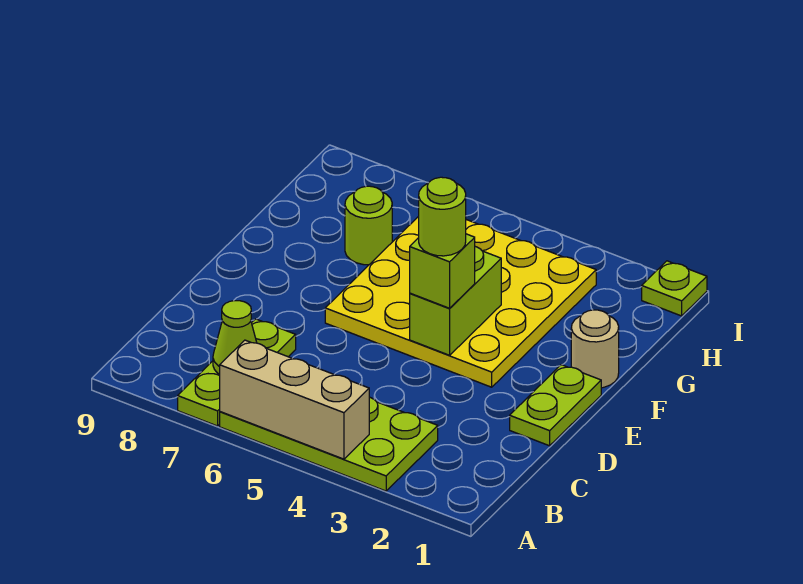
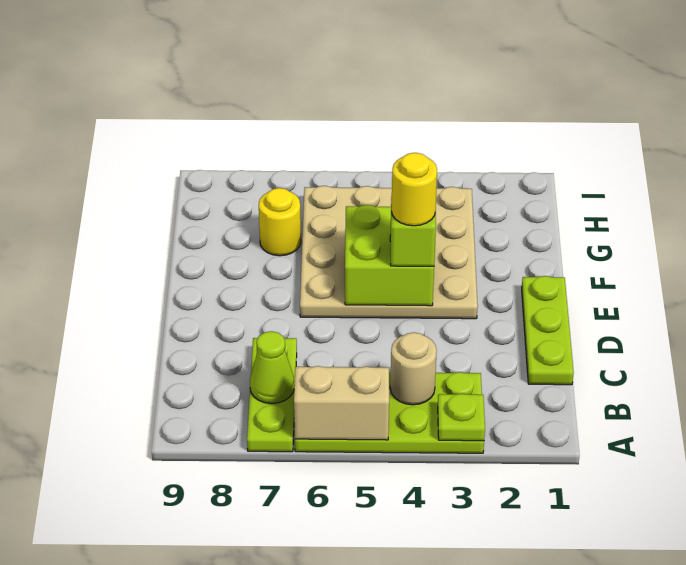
tan 1x3 brick [220,340,369,459] -> tan 1x2 brick [294,366,389,440]
lime 1x2 plate [510,365,601,446] -> lime 1x3 plate [522,276,574,385]
yellow 4x4 plate [325,216,596,387] -> tan 4x4 plate [300,186,478,319]
lime 1x2 brick [410,247,501,355] -> lime 2x2 brick [345,205,434,306]
lime 1x1 round brick [419,177,466,256] -> yellow 1x1 round brick [391,153,437,226]
tan 1x1 round brick [571,310,619,388] -> tan 1x1 round brick moved to [390,332,437,405]
lime 1x1 round brick [345,186,392,265] -> yellow 1x1 round brick [259,188,301,256]
lime 1x1 plate [642,261,707,316] -> lime 1x1 plate moved to [438,394,485,441]

